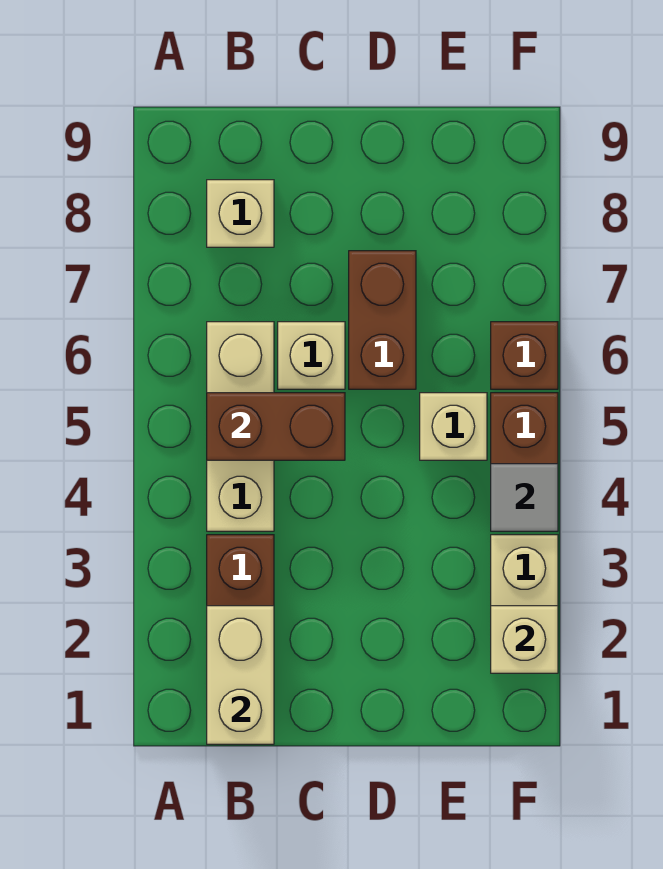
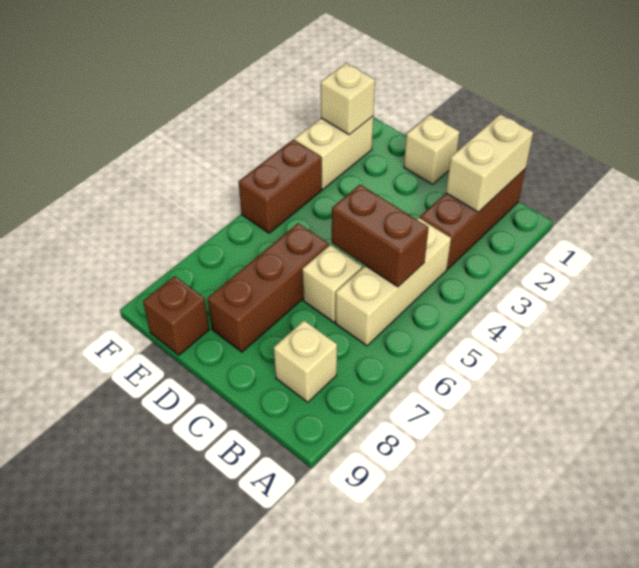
brown 1x2 brick [349,251,416,389] -> brown 1x3 brick [208,223,329,352]
tan 1x1 brick [420,393,487,460] -> tan 1x1 brick moved to [404,115,460,184]
grey 1x1 tile [491,464,558,531] -> none
brown 1x1 brick [491,322,558,389] -> brown 1x1 brick moved to [143,276,209,355]

